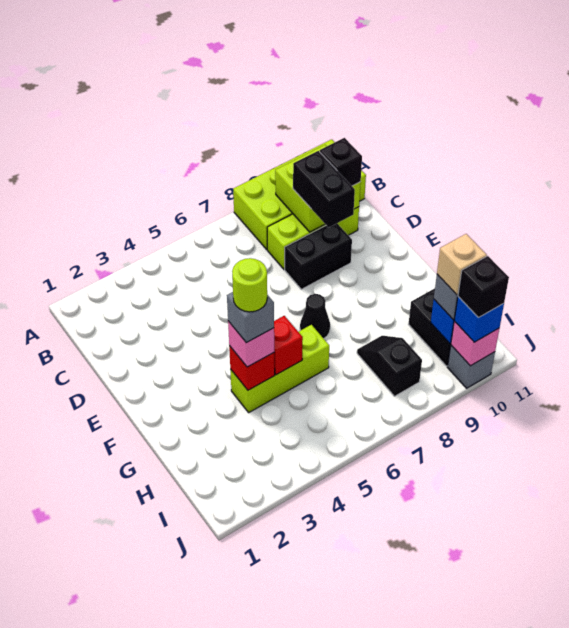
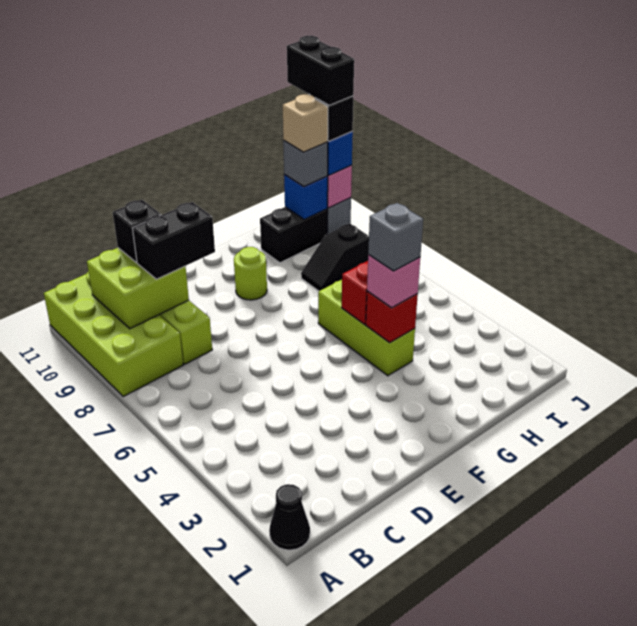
black 1x2 brick [285,224,352,289] -> black 1x2 brick moved to [287,36,354,105]
black 1x1 cone [300,294,330,339] -> black 1x1 cone moved to [269,484,310,550]
lime 1x1 round brick [232,258,267,312] -> lime 1x1 round brick moved to [234,247,267,300]

